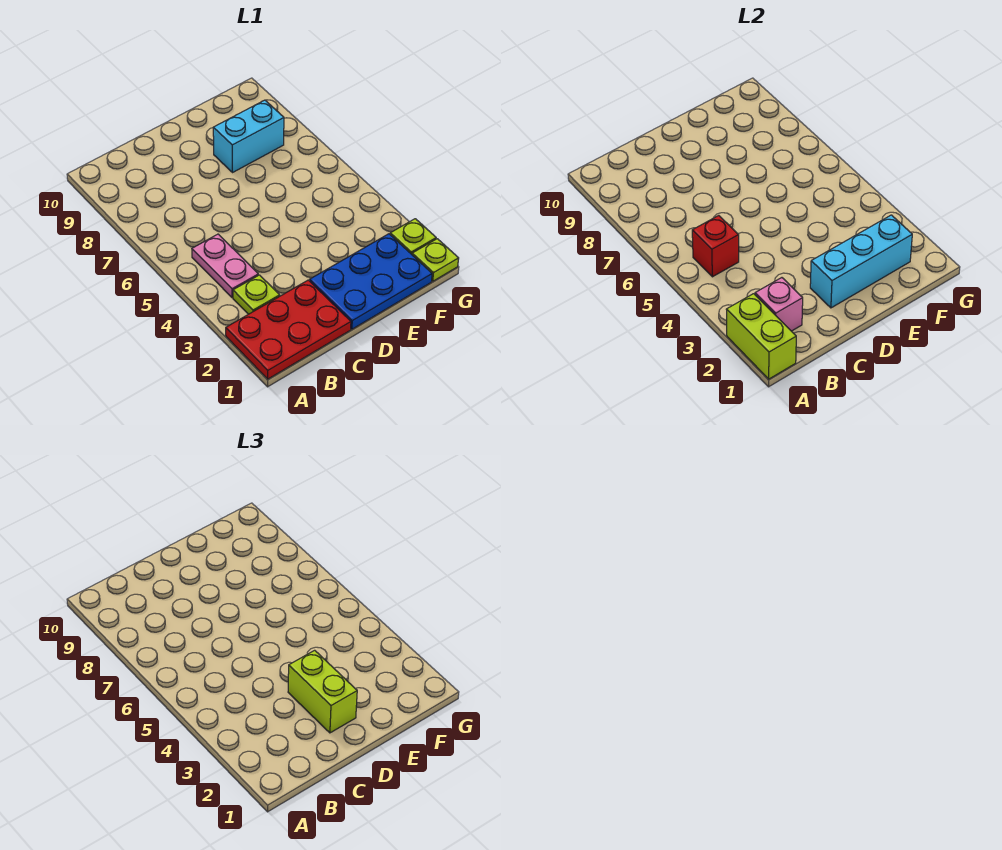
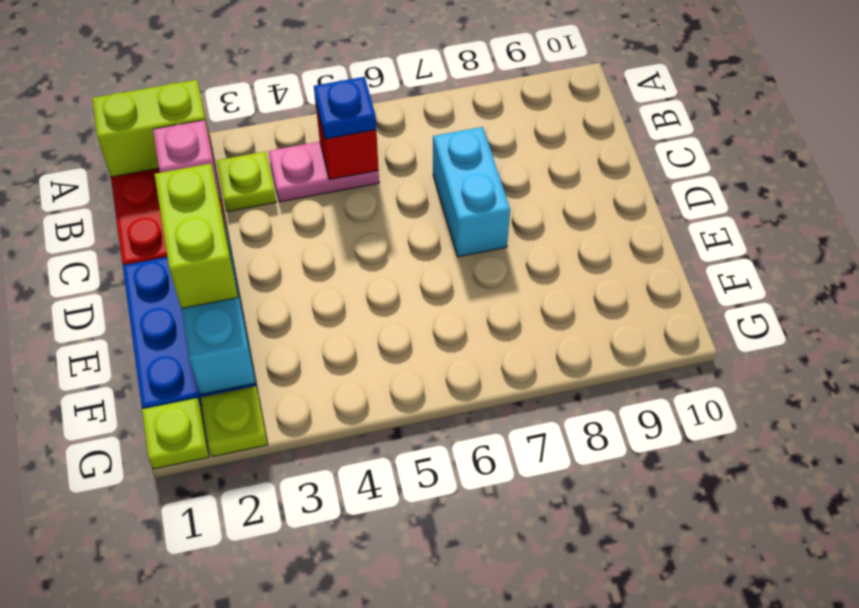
none -> blue 1x1 plate [314,77,376,139]
lime 1x2 brick [288,650,357,733] -> lime 1x2 brick turned to [155,164,238,309]
cyan 1x2 brick [213,100,284,173] -> cyan 1x2 brick moved to [433,127,510,257]

